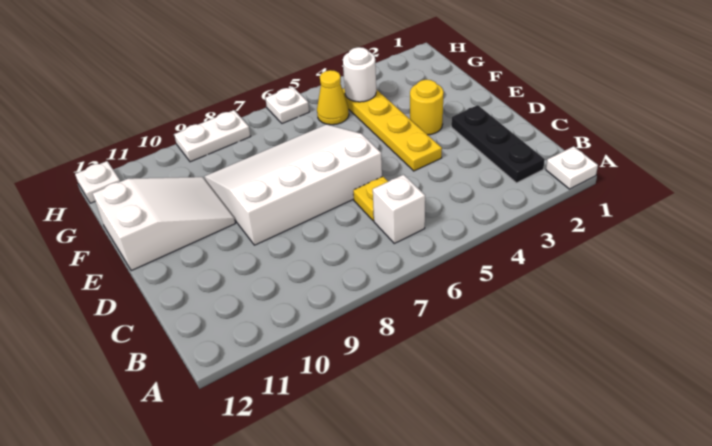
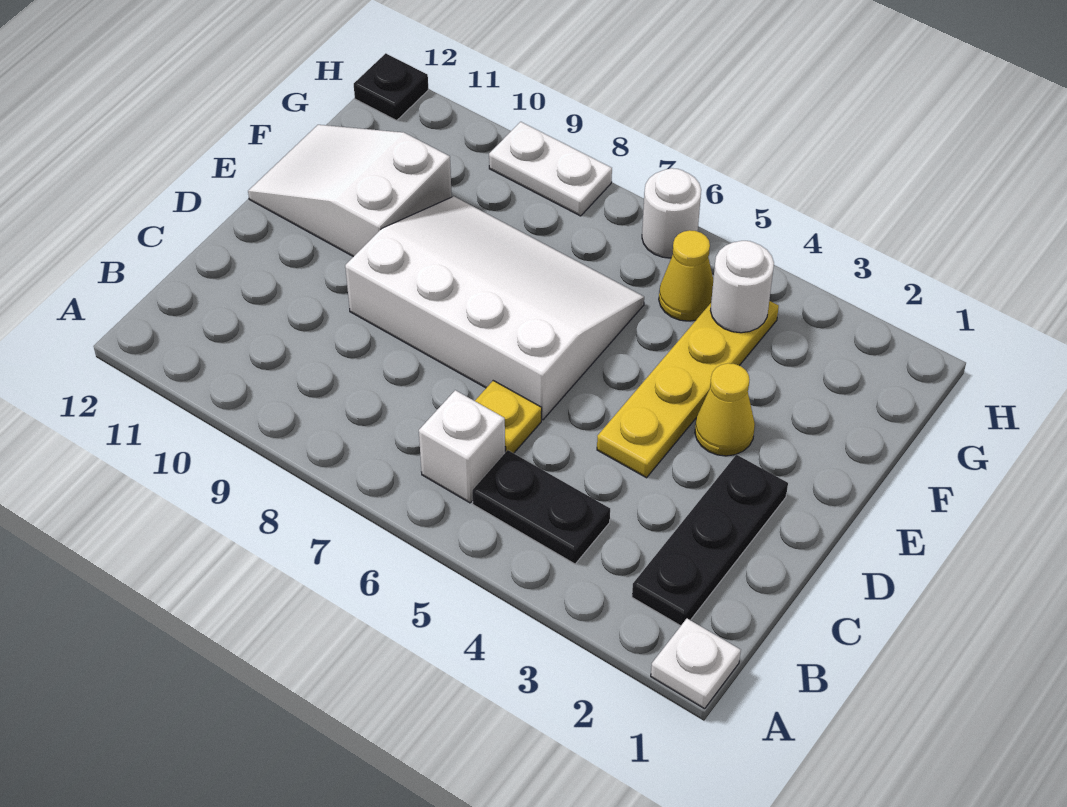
none -> black 1x2 plate [472,450,610,564]
yellow 1x1 round brick [410,80,444,135] -> yellow 1x1 cone [695,363,755,456]
white 2x3 slope [93,177,235,271] -> white 2x3 slope turned to [248,125,452,257]
white 1x1 plate [265,87,309,123] -> white 1x1 round brick [642,168,701,258]
white 1x1 plate [75,161,120,203] -> black 1x1 plate [354,53,428,120]

